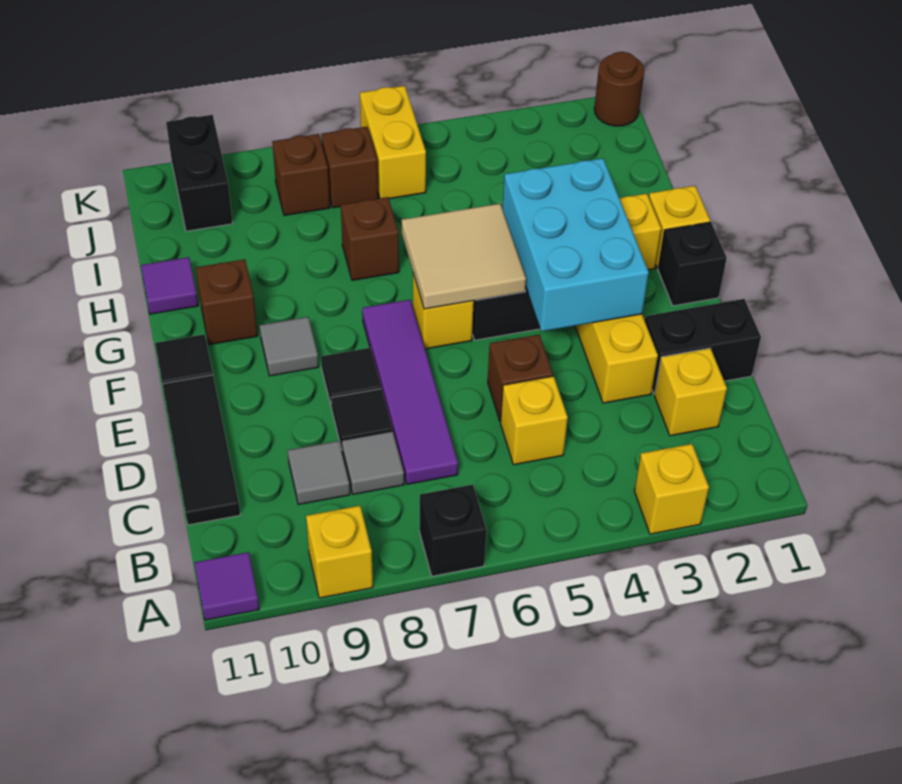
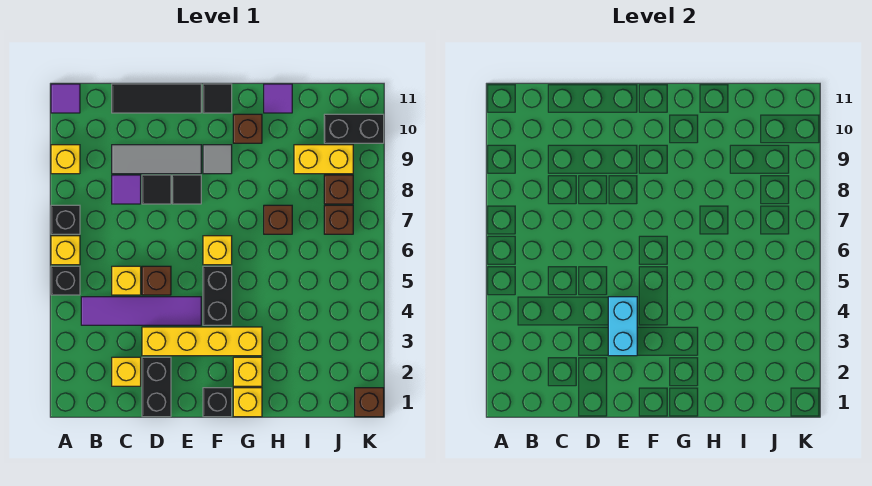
yellow 1x1 brick [635,444,709,534] -> yellow 1x1 brick moved to [51,236,80,265]
none -> black 1x1 brick [51,266,80,295]
purple 1x4 tile [362,300,458,484] -> purple 1x4 tile moved to [81,297,201,325]
grey 1x1 tile [342,431,404,494] -> purple 1x1 tile [112,175,141,204]
grey 1x1 tile [288,441,350,505] -> grey 1x3 tile [112,145,201,174]
cyan 2x3 brick [503,158,649,331] -> cyan 1x2 brick [608,297,637,356]
tan 2x2 tile [402,204,526,309] -> none
yellow 1x2 brick [360,86,426,199] -> yellow 1x2 brick moved to [294,145,353,174]
brown 1x1 round brick [594,52,644,126] -> brown 1x1 brick [355,388,384,417]

